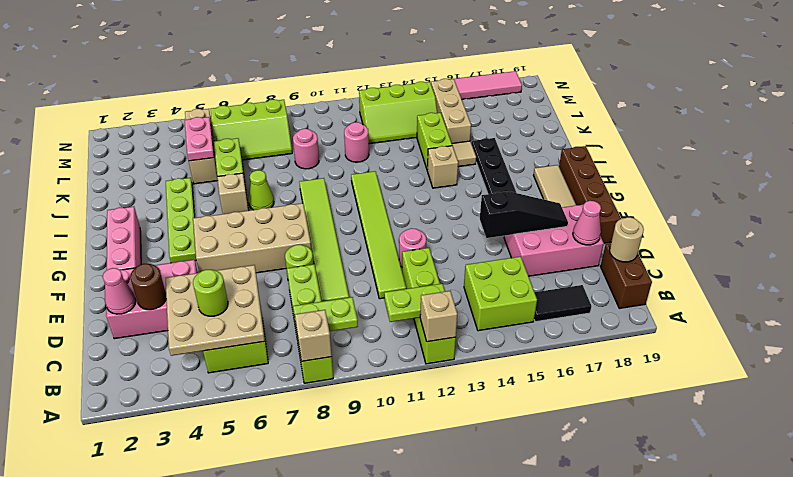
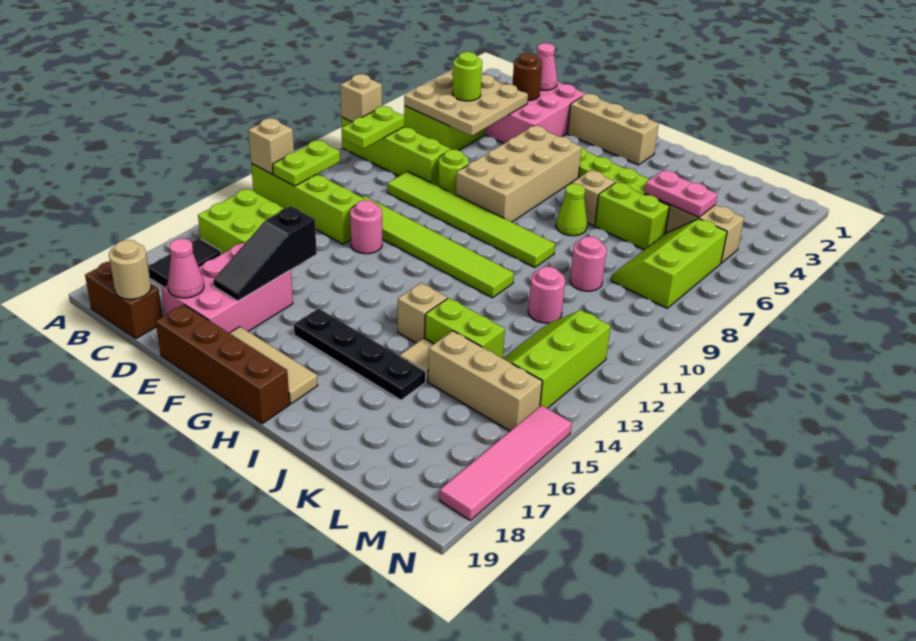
pink 1x3 brick [107,207,141,270] -> tan 1x3 brick [568,94,659,165]

